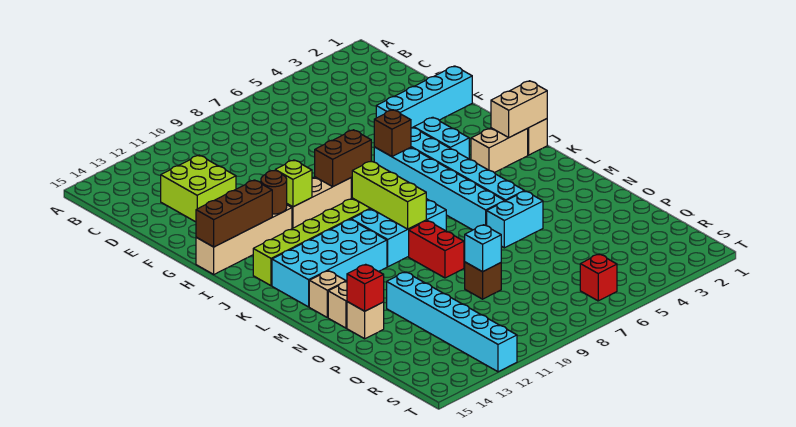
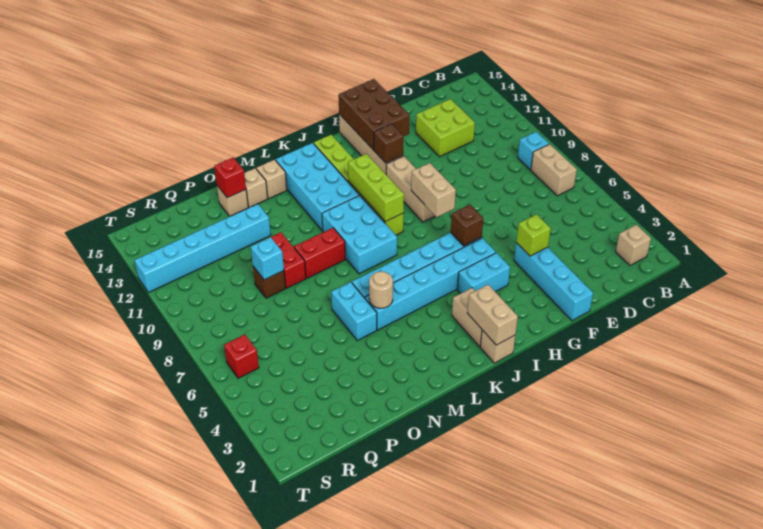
none -> tan 1x1 brick [616,225,651,265]
none -> tan 1x2 brick [531,144,577,196]
none -> cyan 1x1 brick [518,132,549,170]
brown 1x2 brick [315,130,371,187] -> tan 1x2 brick [411,163,456,217]
lime 1x1 brick [275,160,312,207] -> lime 1x1 brick moved to [516,214,551,256]
brown 1x1 round brick [261,171,287,214] -> brown 1x1 brick [374,124,404,163]
brown 1x3 brick [196,180,272,247] -> brown 2x3 brick [338,79,410,150]
lime 1x3 brick [352,161,426,229] -> lime 1x3 brick turned to [348,154,404,222]
none -> tan 1x1 round brick [369,271,393,308]
none -> red 1x2 brick [271,232,306,288]

